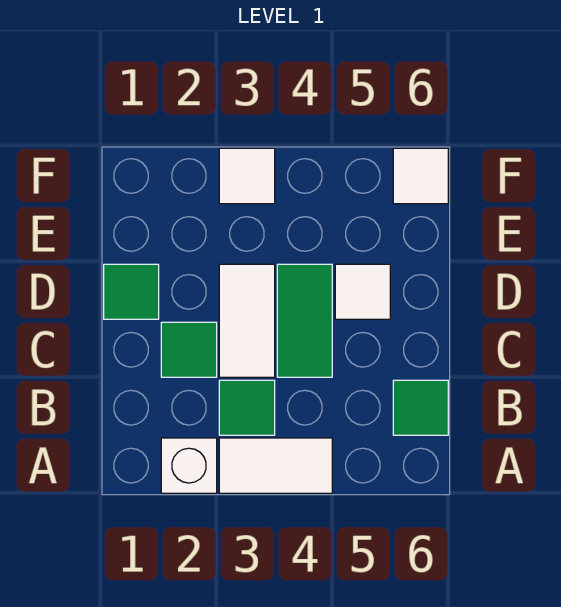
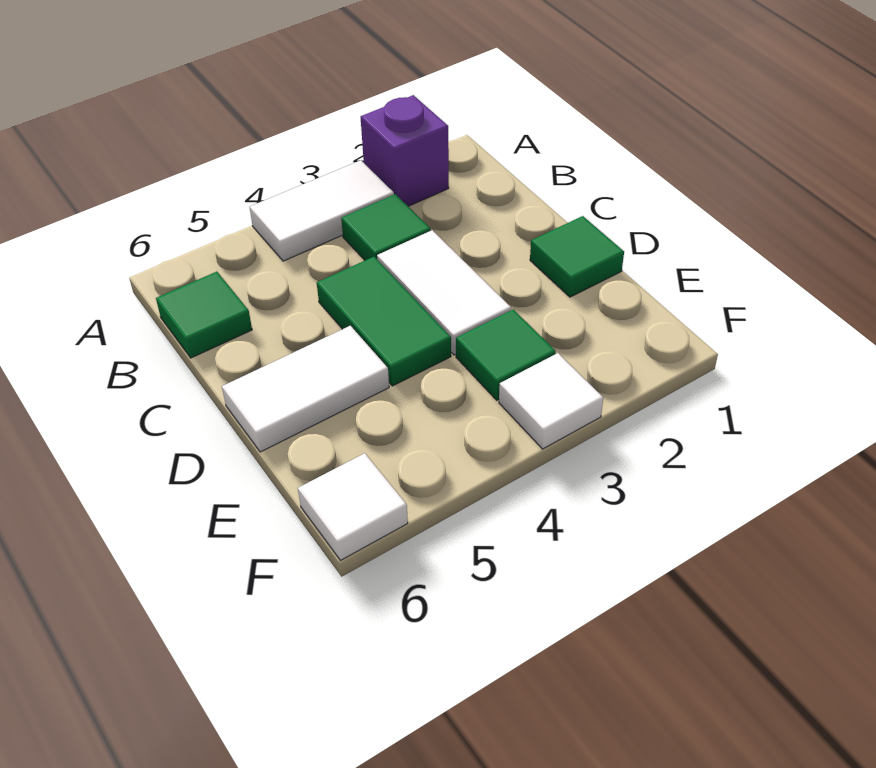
white 1x1 brick [161,438,217,493] -> purple 1x1 brick [361,95,449,206]
green 1x1 tile [161,322,217,377] -> green 1x1 tile moved to [456,309,556,400]
white 1x1 tile [335,264,390,319] -> white 1x2 tile [222,326,389,452]

